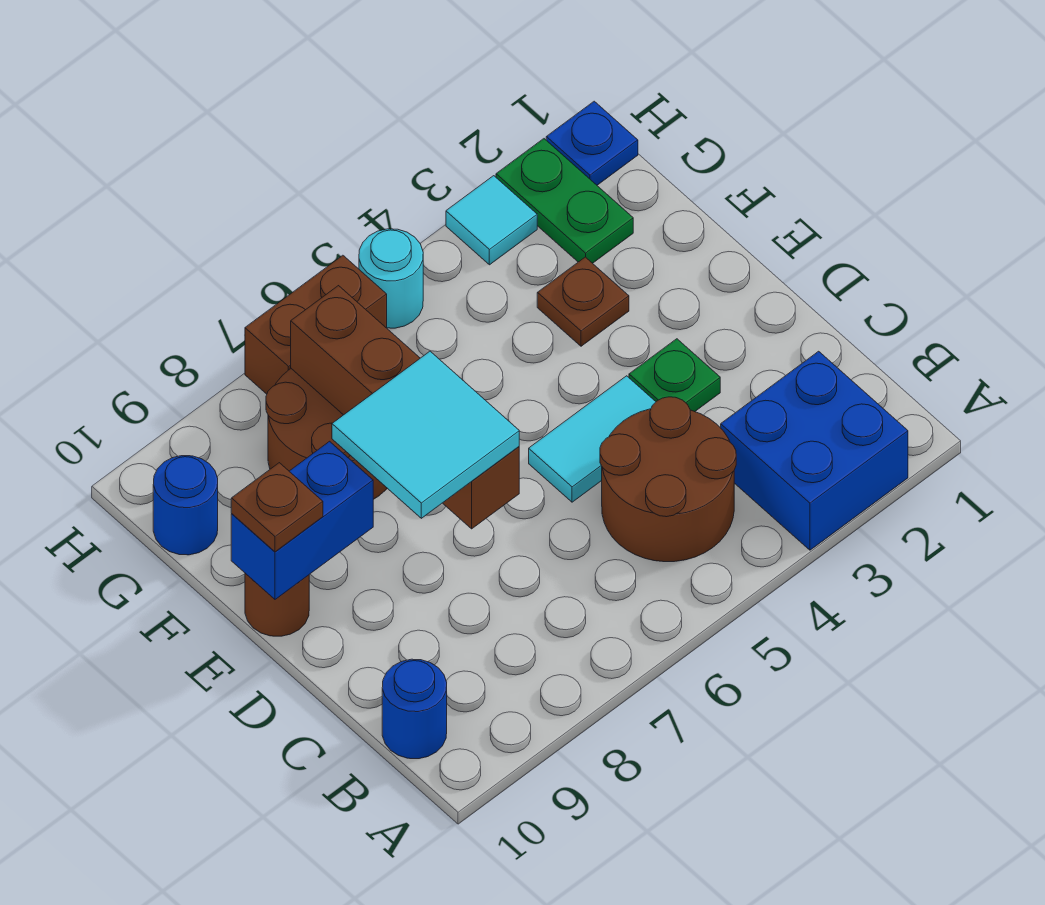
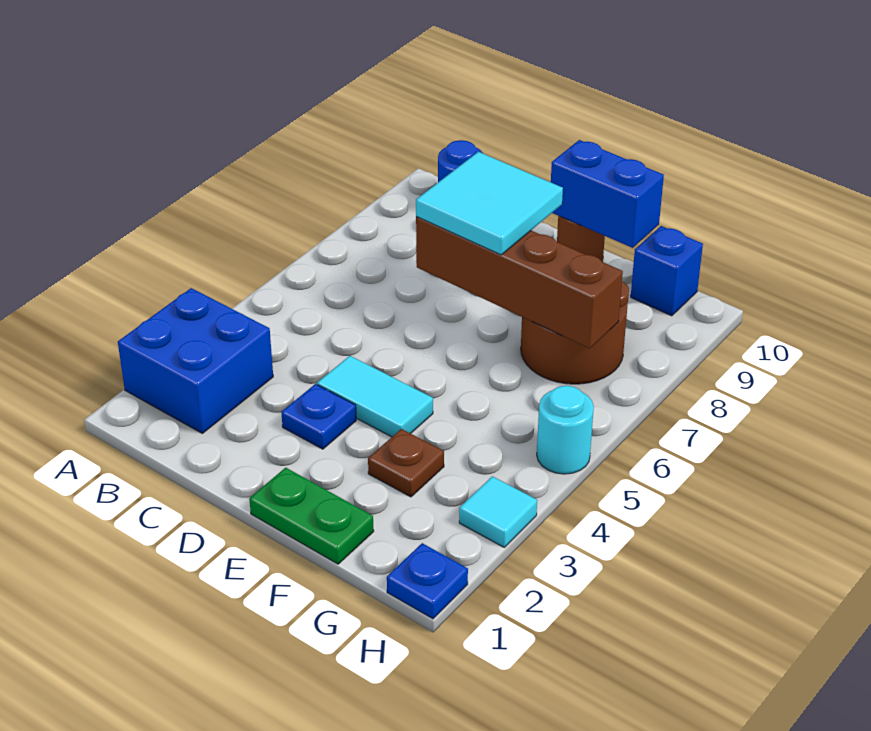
brown 2x2 round brick [600,397,736,562] -> none
green 1x1 plate [629,339,720,412] -> blue 1x1 plate [281,384,356,449]
cyan 1x2 tile [529,376,656,502] -> cyan 1x2 tile turned to [317,356,433,437]
blue 1x2 brick [231,441,373,599] -> blue 1x2 brick turned to [551,140,664,248]
brown 1x1 plate [231,463,323,552] -> none
green 1x2 plate [496,139,633,263] -> green 1x2 plate moved to [249,468,374,564]
blue 1x1 round brick [153,456,218,555] -> blue 1x1 brick [631,226,703,316]
brown 1x2 brick [245,255,387,394] -> none

